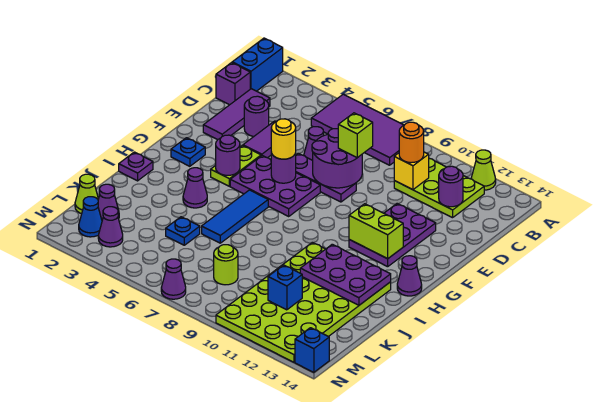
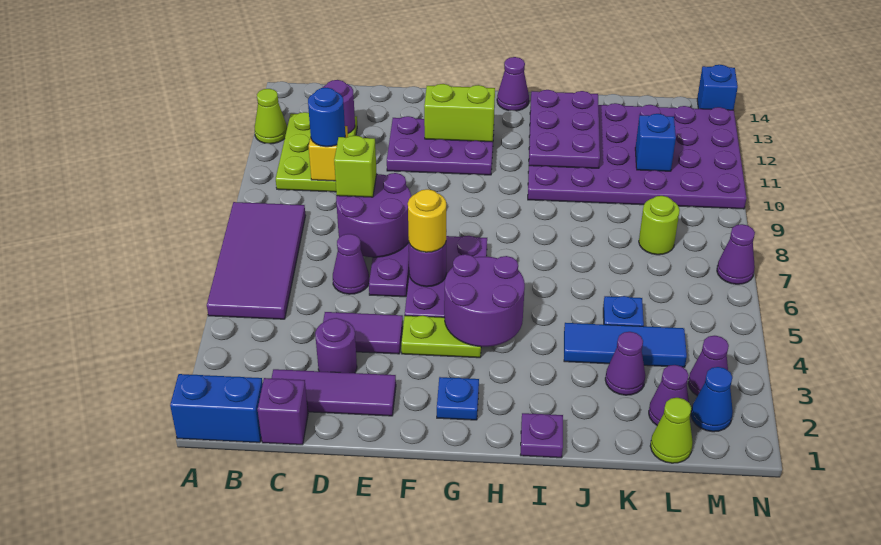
orange 1x1 round brick [399,122,424,163] -> blue 1x1 round brick [308,88,345,147]
purple 1x1 round brick [215,135,240,175] -> purple 2x2 round brick [444,254,525,347]
lime 1x2 brick [349,204,403,259] -> lime 1x2 brick turned to [424,84,495,142]
blue 1x3 tile [202,190,268,243] -> blue 1x3 tile moved to [564,323,687,367]
purple 1x1 cone [183,168,207,208] -> purple 1x1 cone moved to [605,332,645,395]
lime 4x6 plate [216,242,391,362] -> purple 4x6 plate [528,103,746,209]

